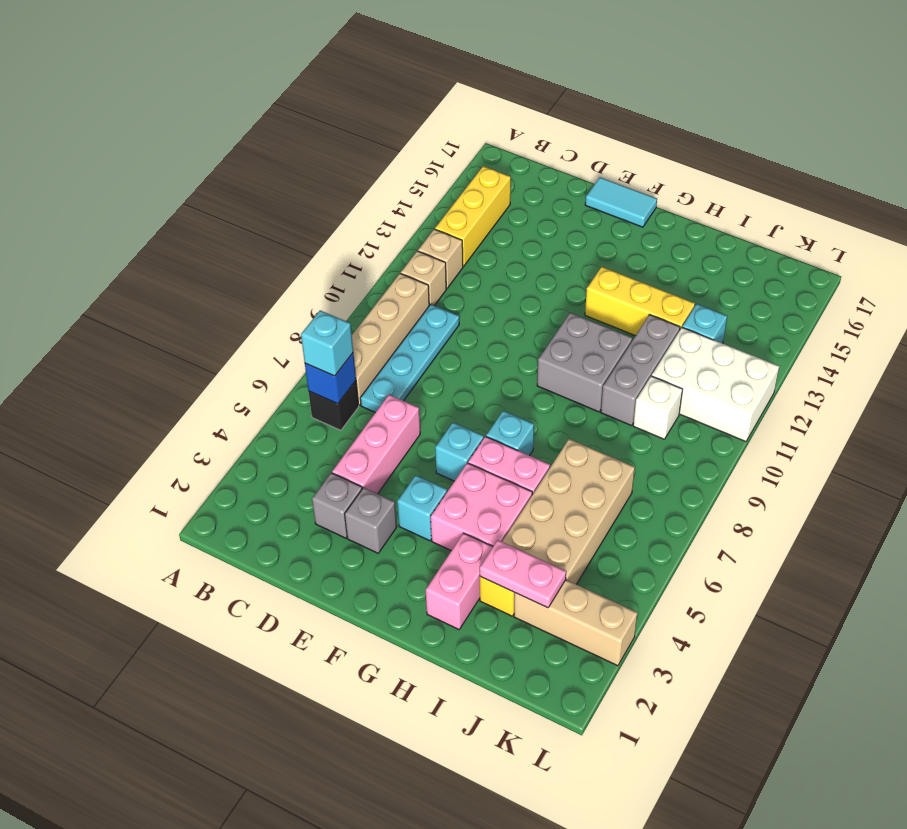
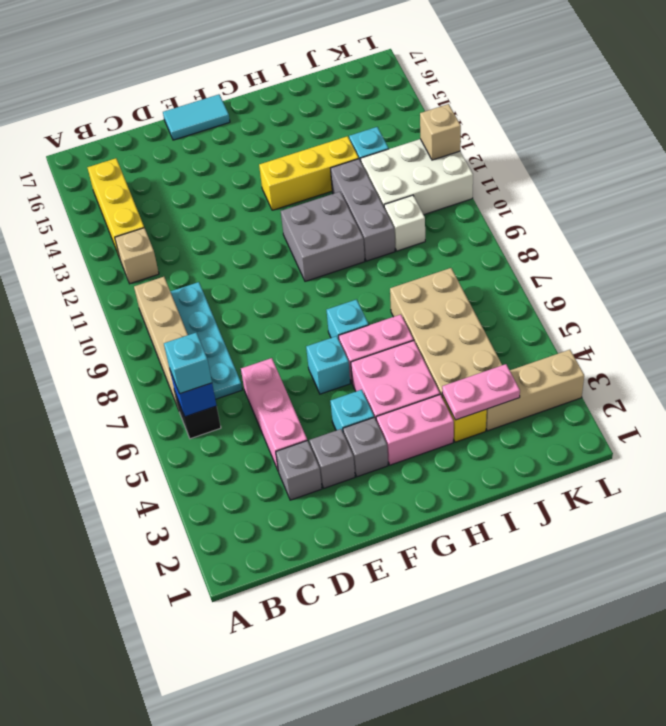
tan 1x1 brick [401,251,446,306] -> tan 1x1 brick moved to [420,104,461,160]
none -> grey 1x1 brick [343,417,388,477]
pink 1x2 brick [426,533,493,629] -> pink 1x2 brick turned to [376,395,454,465]

